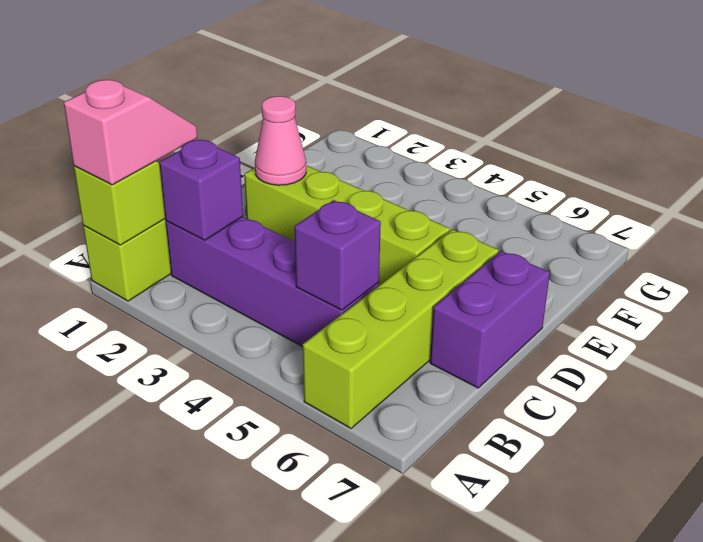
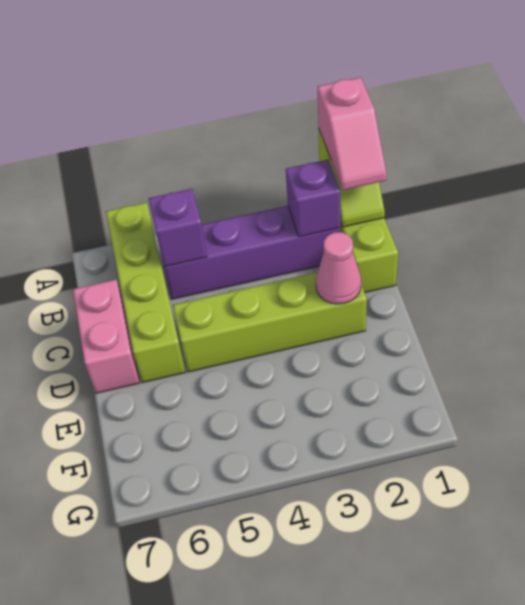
purple 1x2 brick [430,251,550,388] -> pink 1x2 brick [73,280,140,393]

